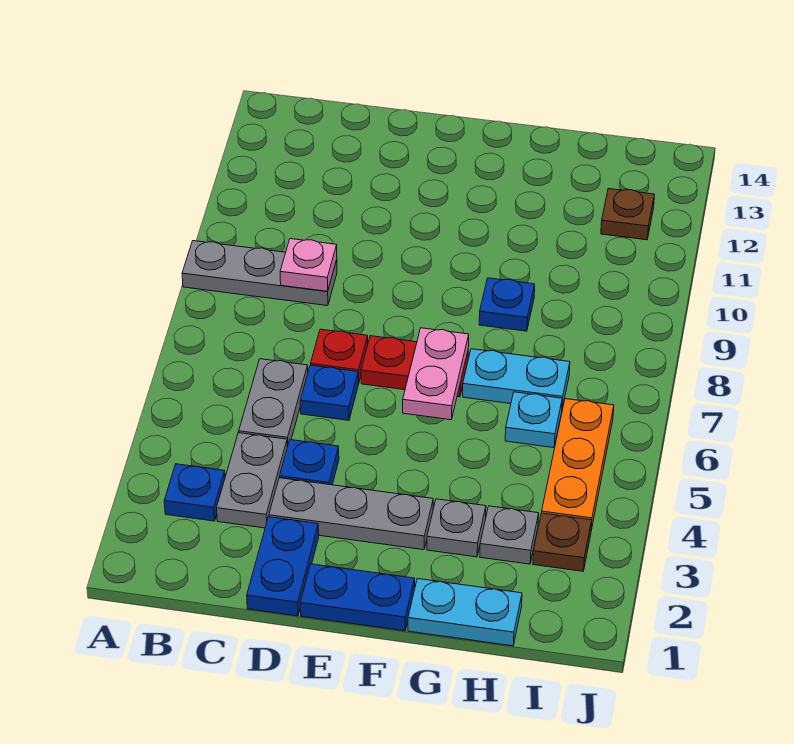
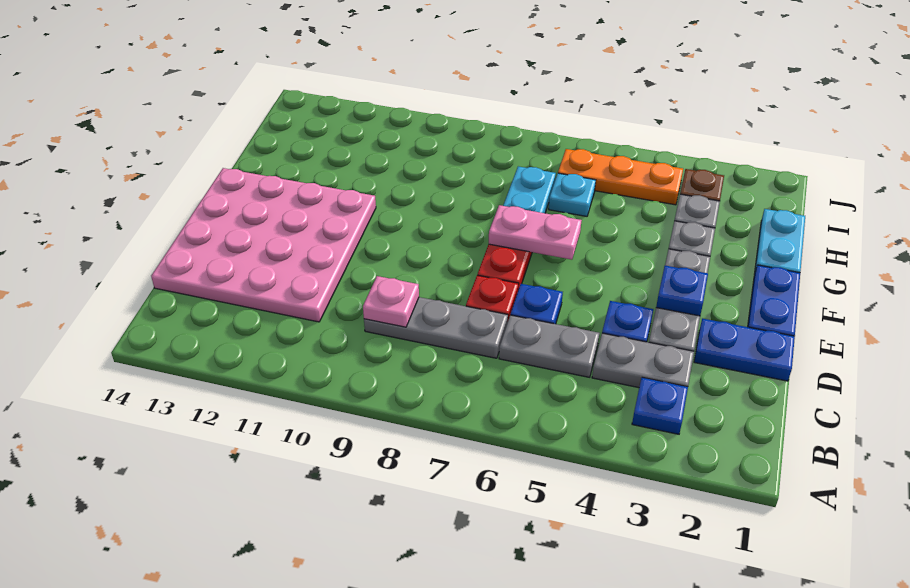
grey 1x3 plate [182,241,337,306] -> grey 1x3 plate turned to [364,297,508,358]
none -> pink 4x4 plate [151,168,376,322]
blue 1x1 plate [479,278,535,331] -> blue 1x1 plate moved to [656,266,708,316]
brown 1x1 plate [601,189,654,240] -> none

